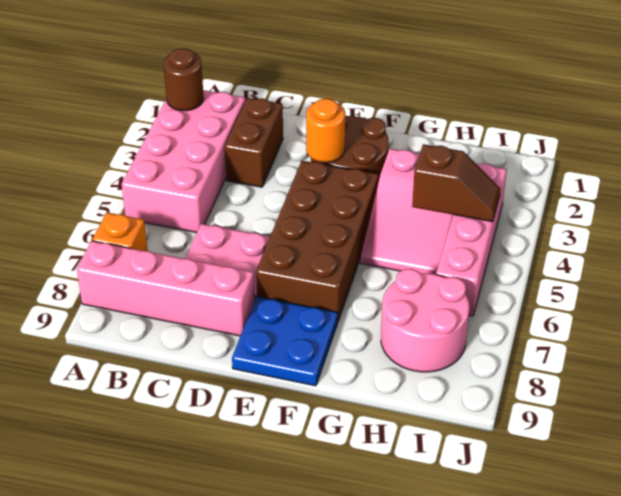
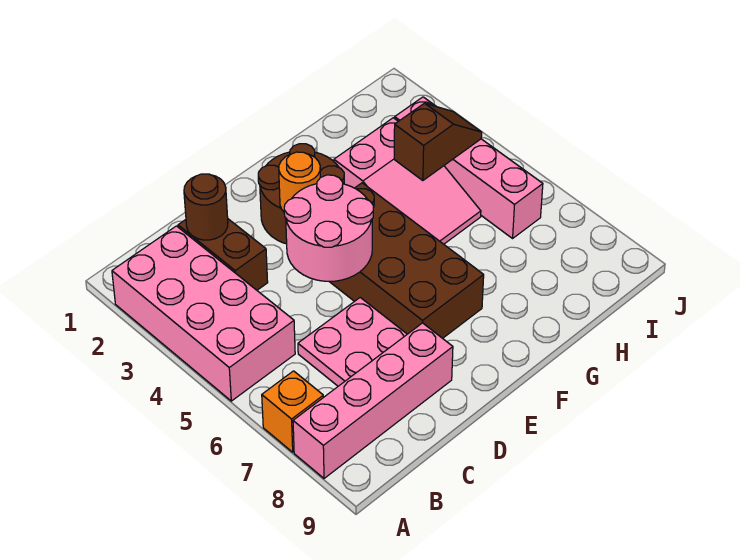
brown 1x1 round brick [164,49,204,111] -> brown 1x1 round brick moved to [184,174,228,240]
blue 2x2 plate [232,297,338,386] -> none
pink 2x2 round brick [381,269,470,372] -> pink 2x2 round brick moved to [284,175,373,281]

